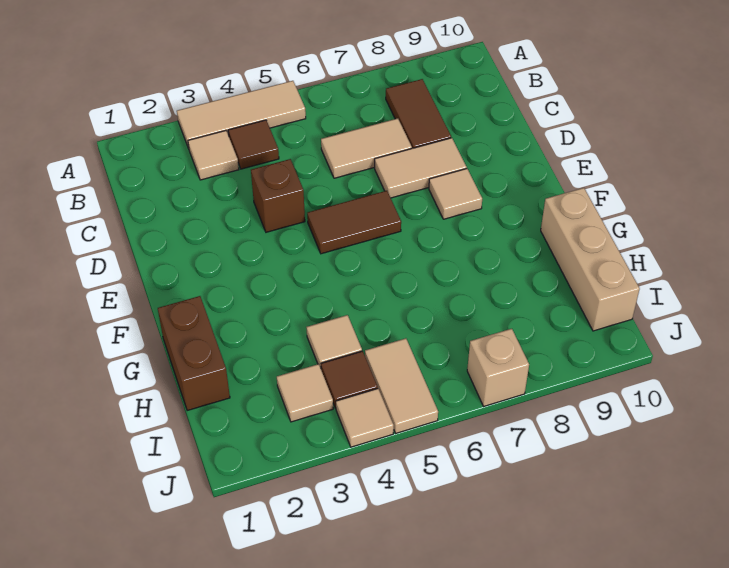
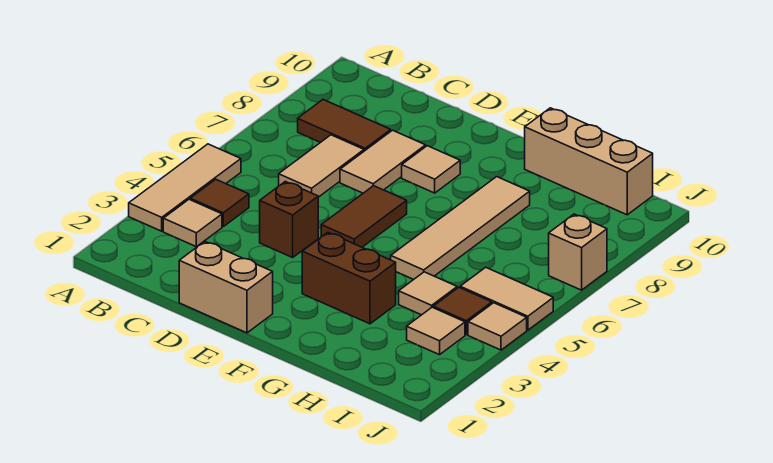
none -> tan 1x2 brick [179,242,273,333]
brown 1x2 brick [158,296,230,411] -> brown 1x2 brick moved to [302,233,396,324]
none -> tan 1x4 tile [391,177,530,279]

